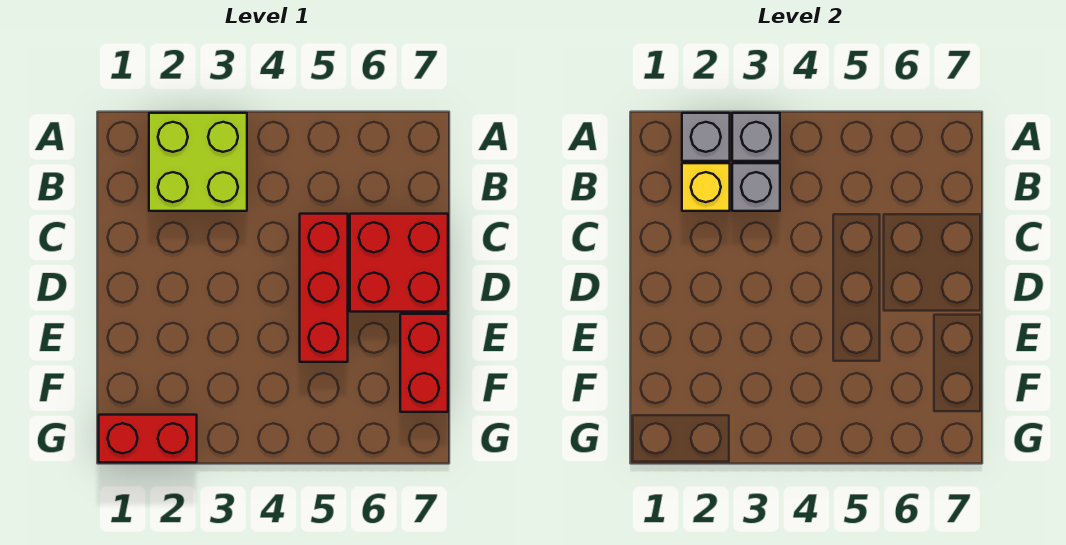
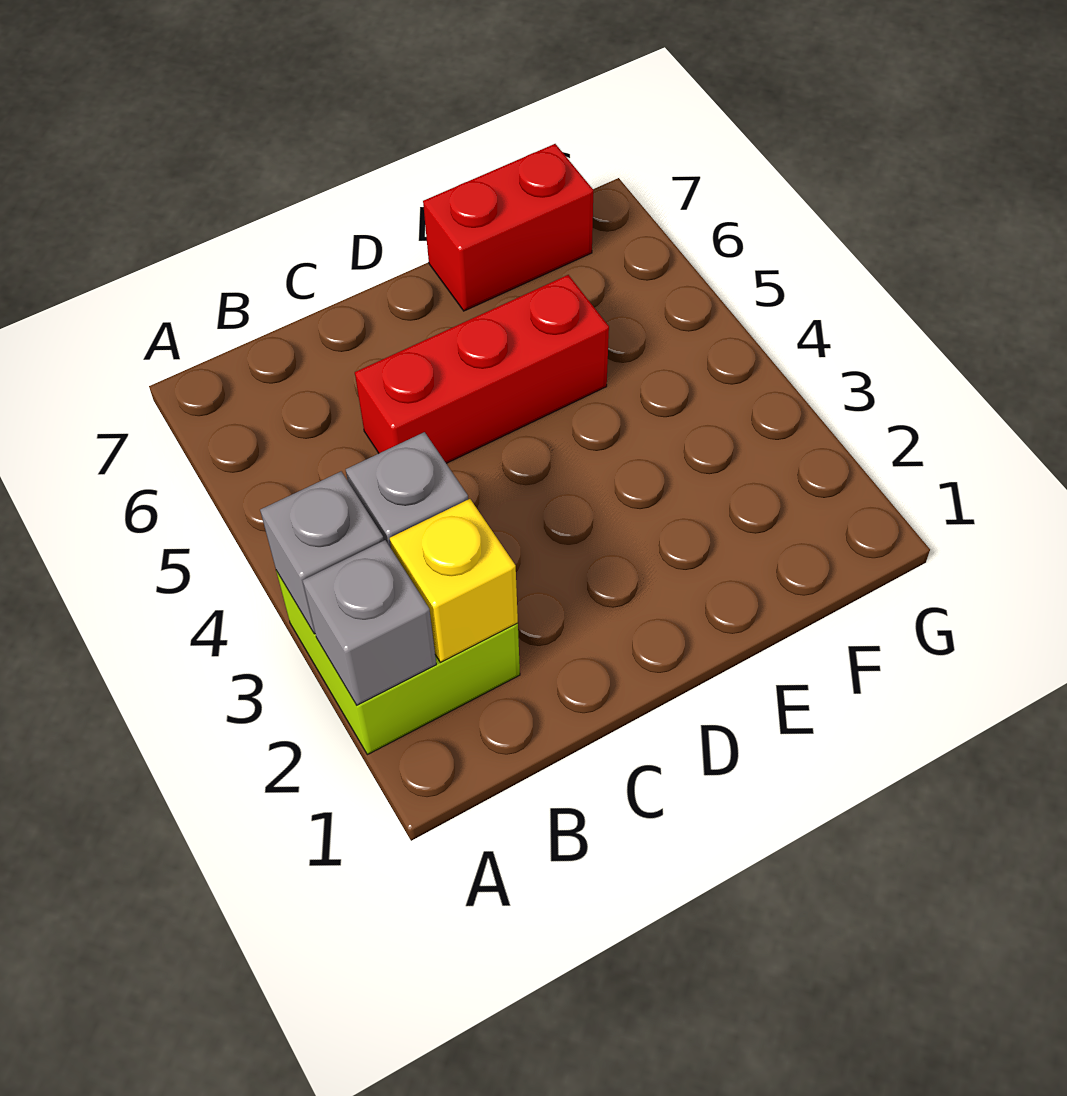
red 2x2 brick [350,214,448,312] -> none
red 1x2 brick [99,415,197,462] -> none

